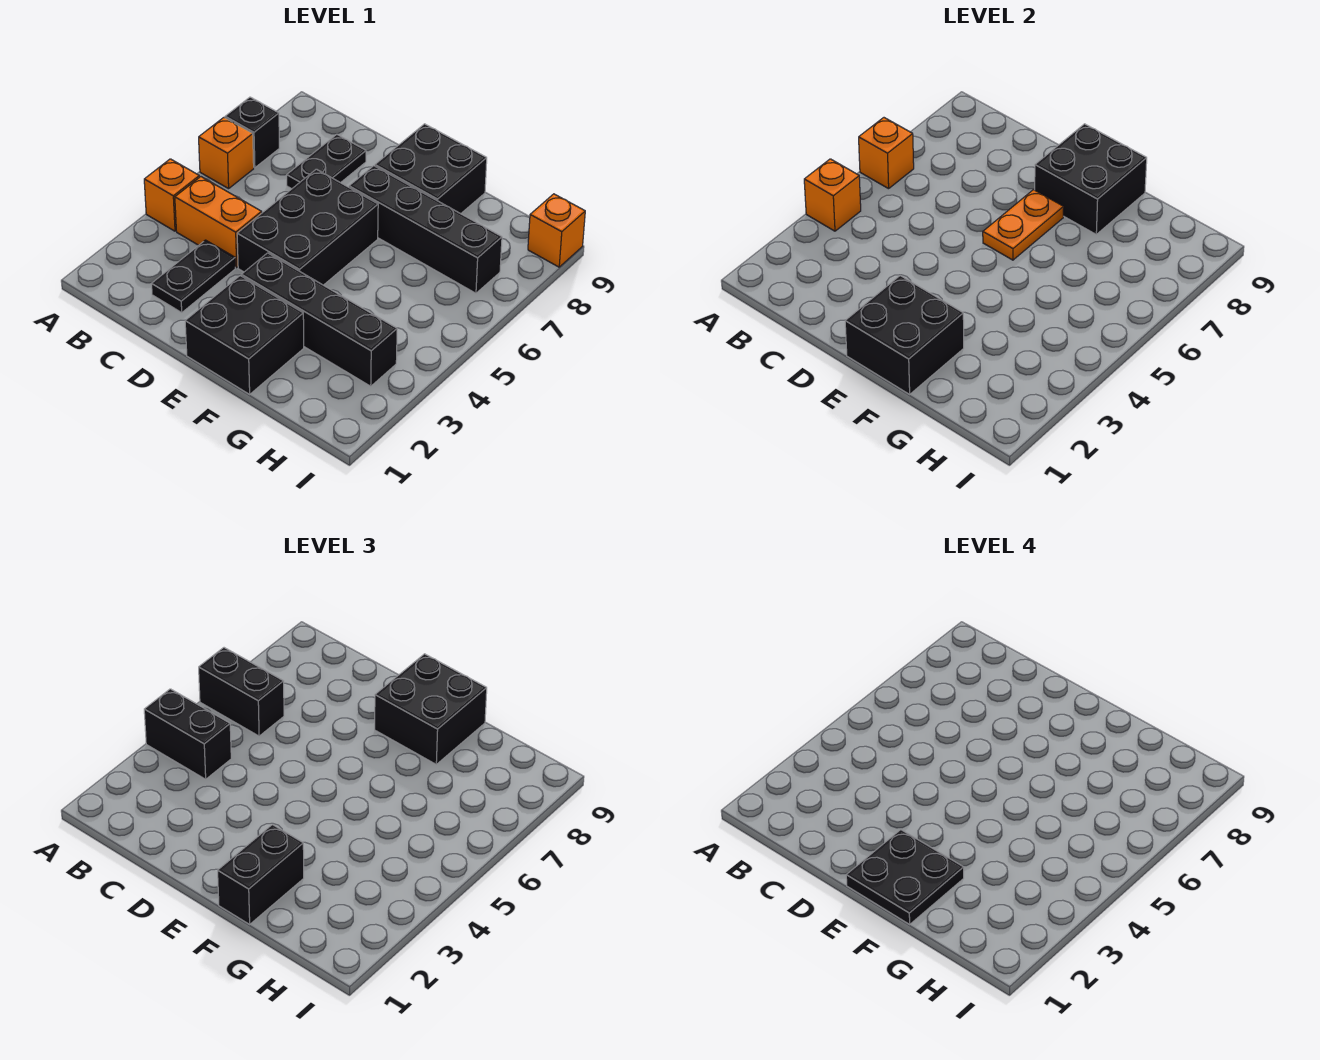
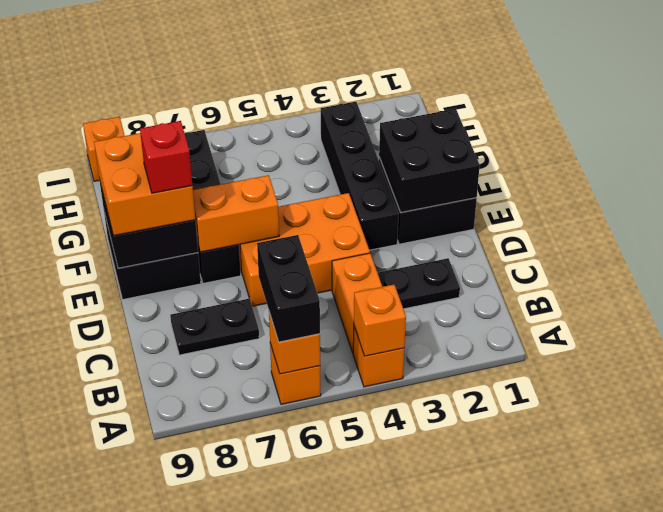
black 1x2 brick [144,689,231,779] -> none
black 1x1 brick [225,97,279,168] -> none
black 2x3 brick [237,169,378,285] -> orange 2x3 brick [239,193,370,306]
black 2x2 plate [846,830,964,924] -> none
orange 1x2 plate [983,190,1064,260] -> orange 1x2 brick [193,175,279,252]
black 2x2 brick [375,654,487,764] -> orange 2x2 brick [94,133,195,236]
none -> red 1x1 brick [140,121,192,193]
black 1x2 brick [218,825,304,924] -> none

